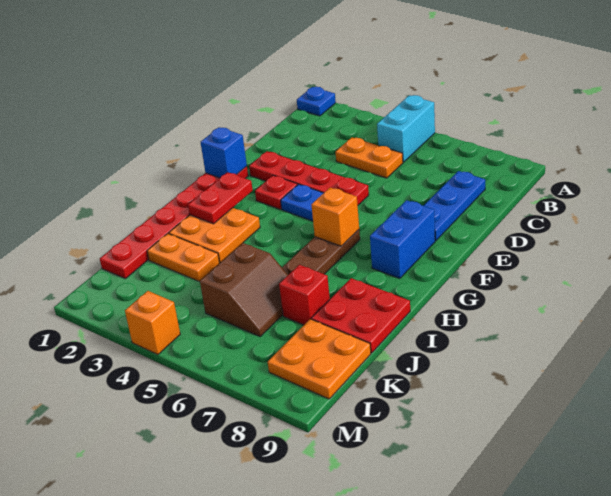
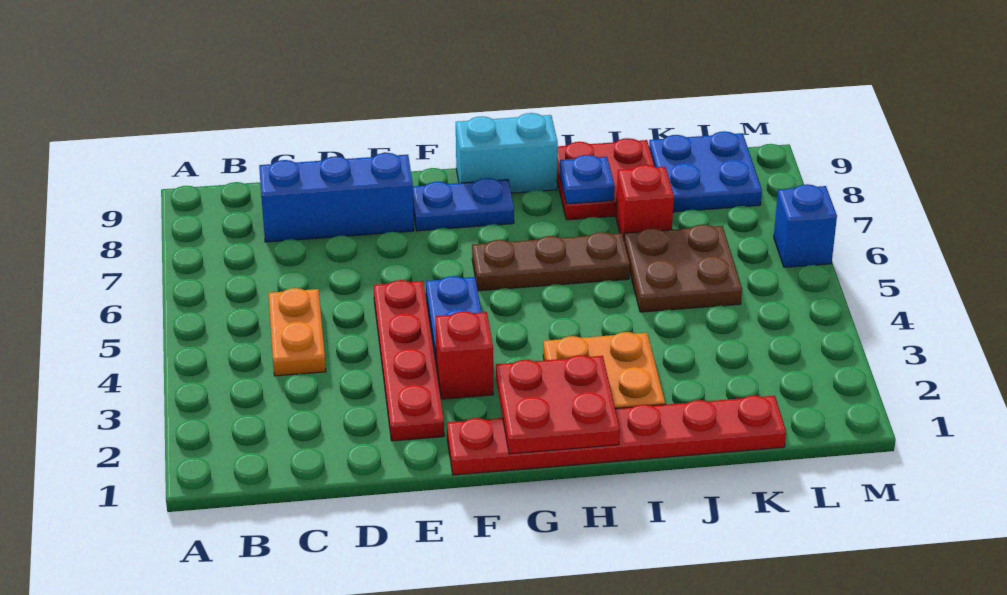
blue 1x1 plate [297,87,336,116] -> blue 1x1 plate moved to [560,155,614,204]
cyan 1x2 brick [377,95,435,162] -> cyan 1x2 brick moved to [456,113,558,193]
blue 1x3 plate [424,171,485,241] -> blue 1x3 brick [259,153,414,242]
blue 1x1 brick [201,127,247,178] -> blue 1x1 brick moved to [774,184,837,267]
red 1x1 plate [255,175,297,209] -> red 1x1 brick [435,311,493,399]
blue 1x2 brick [370,200,435,278] -> blue 1x2 plate [413,178,514,231]
red 1x2 plate [188,172,253,224] -> red 2x2 plate [496,355,620,454]
orange 1x1 brick [311,188,359,246] -> none
orange 1x2 plate [147,234,219,281] -> none
brown 2x2 slope [200,243,288,336] -> brown 2x2 plate [624,225,742,312]
orange 2x2 plate [268,319,371,399] -> blue 2x2 plate [649,131,762,212]
orange 1x1 brick [125,291,180,355] -> none

